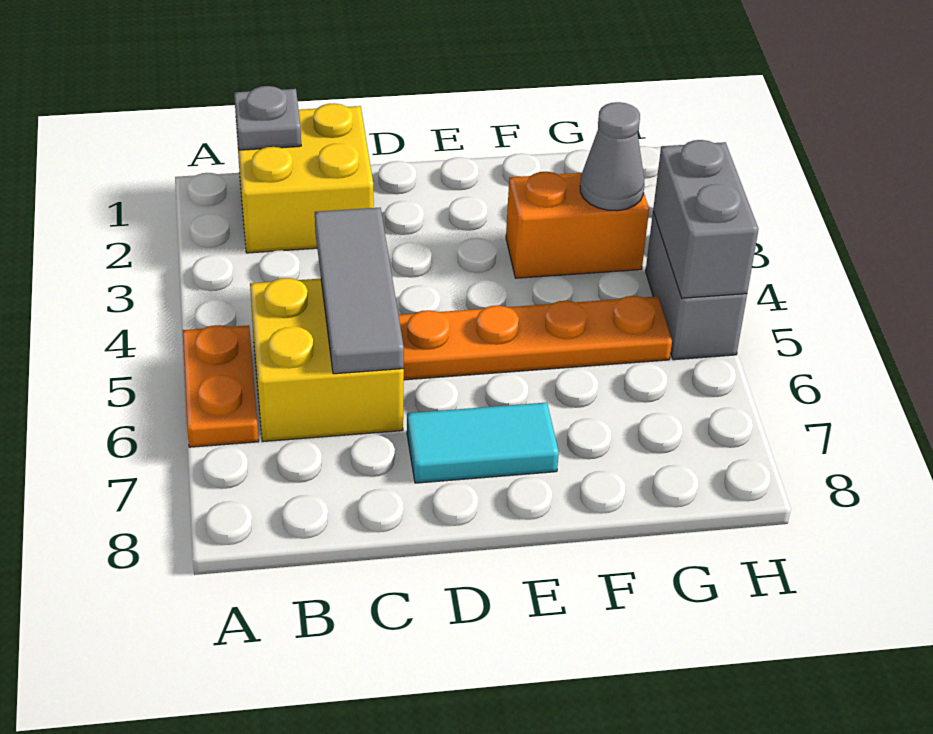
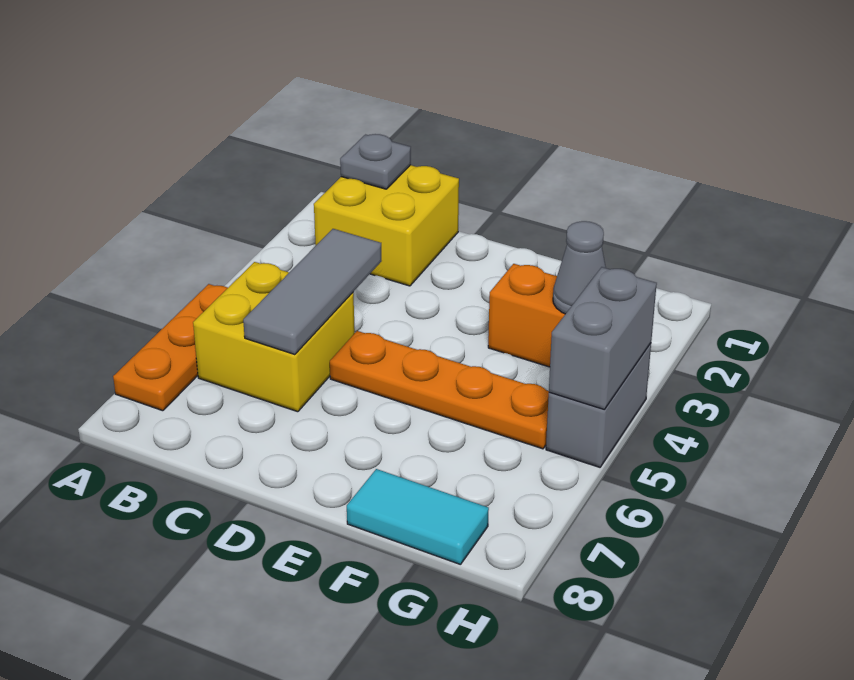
orange 1x2 plate [183,325,259,447] -> orange 1x3 plate [113,284,228,411]
cyan 1x2 tile [407,402,559,483] -> cyan 1x2 tile moved to [347,469,489,565]

